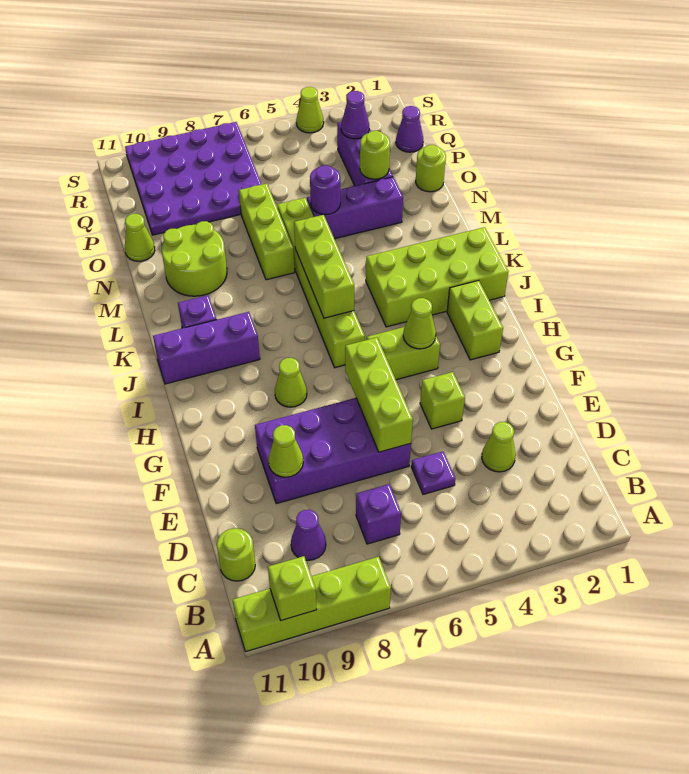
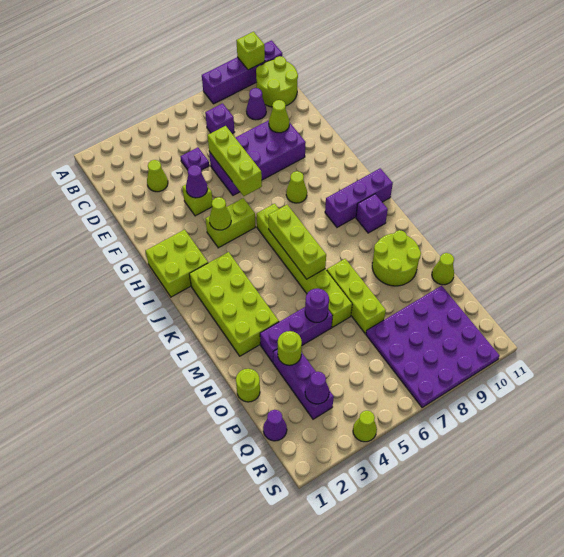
lime 1x4 brick [233,557,391,652] -> purple 1x4 brick [202,41,282,104]
lime 1x1 round brick [217,528,255,581] -> lime 2x2 round brick [256,56,298,107]
none -> purple 1x1 cone [186,165,208,198]
lime 1x2 brick [447,280,503,360] -> lime 2x2 brick [146,230,208,297]
lime 2x4 brick [366,227,508,327] -> lime 2x4 brick turned to [189,252,279,356]

